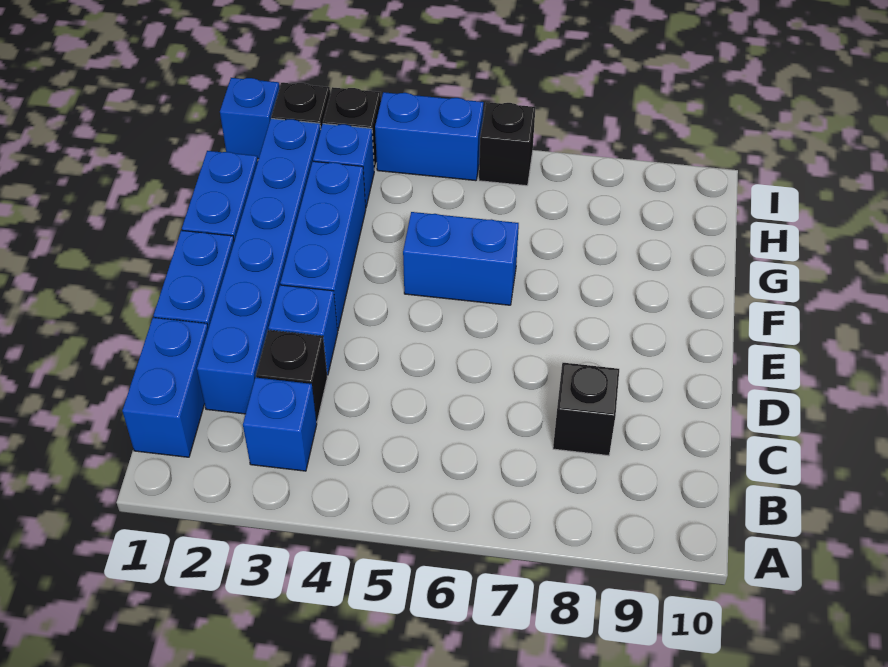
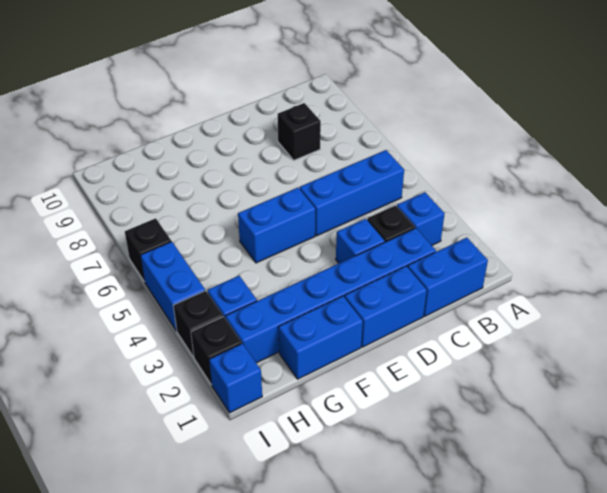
blue 1x3 brick [280,161,366,331] -> blue 1x3 brick moved to [300,150,404,236]
blue 1x2 brick [403,212,519,305] -> blue 1x2 brick turned to [238,188,315,263]

